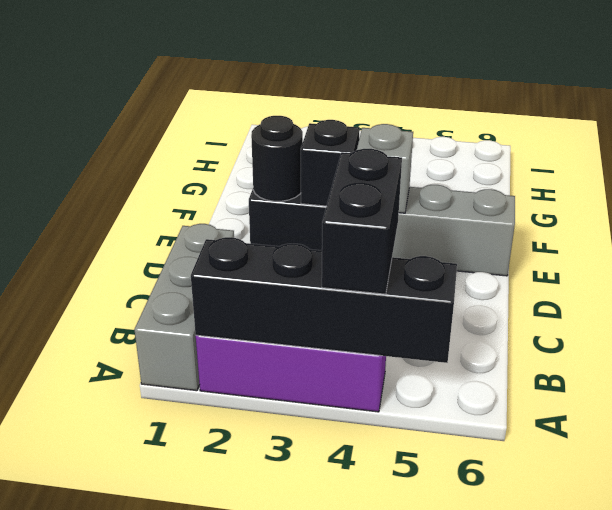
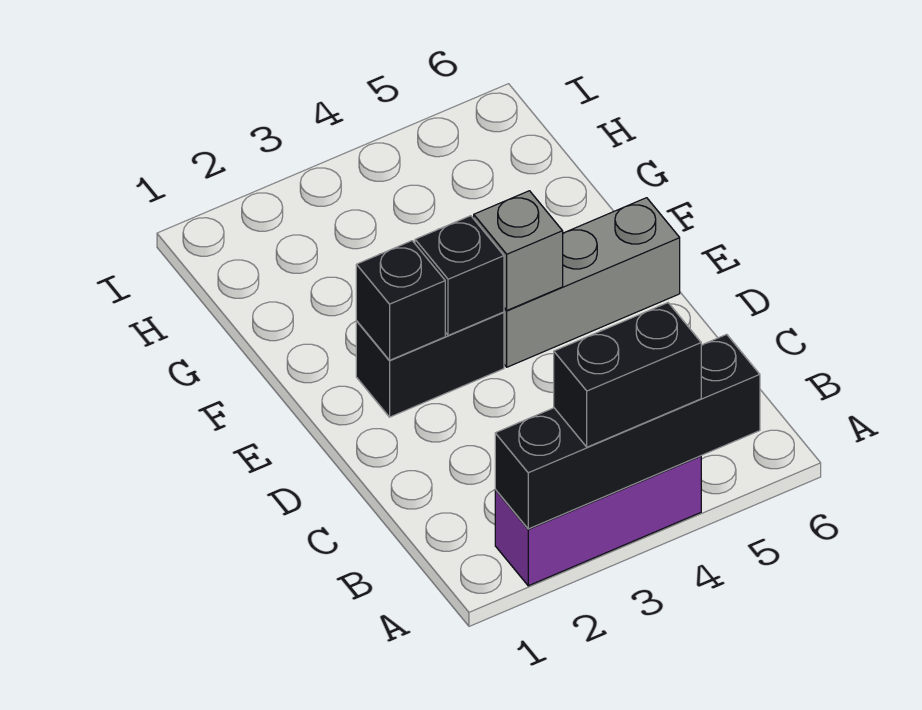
grey 1x3 brick [134,224,234,391] -> none
black 1x2 brick [322,149,402,294] -> black 1x2 brick turned to [554,303,701,447]
black 1x1 round brick [251,116,303,201] -> black 1x1 brick [356,241,445,360]

